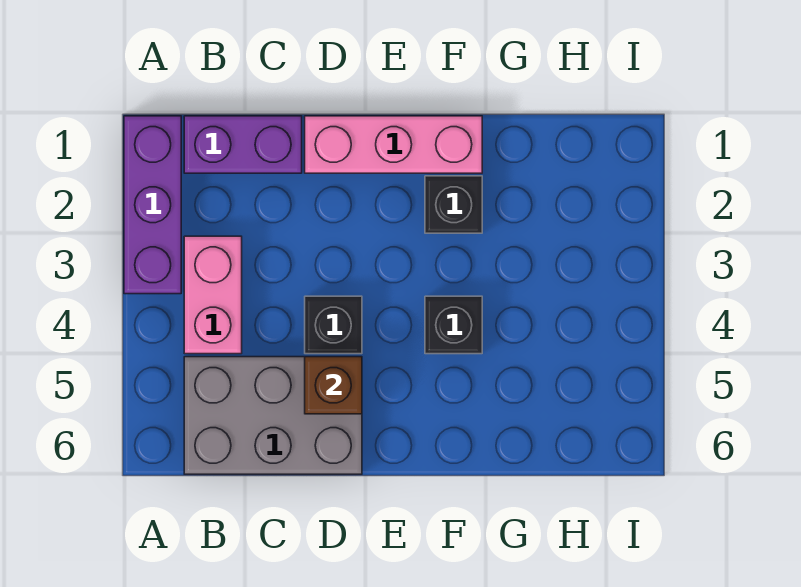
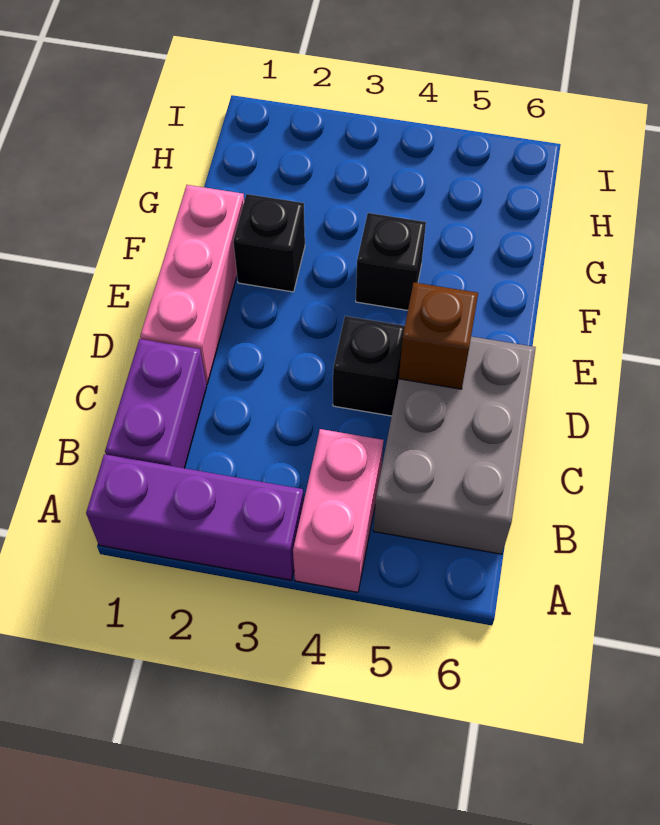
pink 1x2 brick [184,236,242,354] -> pink 1x2 brick turned to [293,429,384,592]

